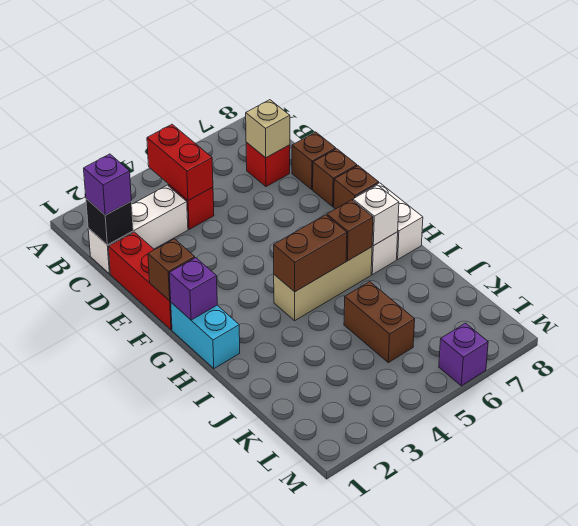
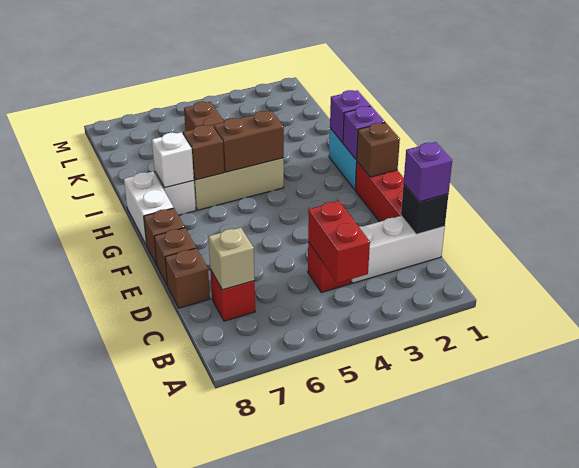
purple 1x1 brick [439,323,488,386] -> purple 1x1 brick moved to [330,90,371,143]

